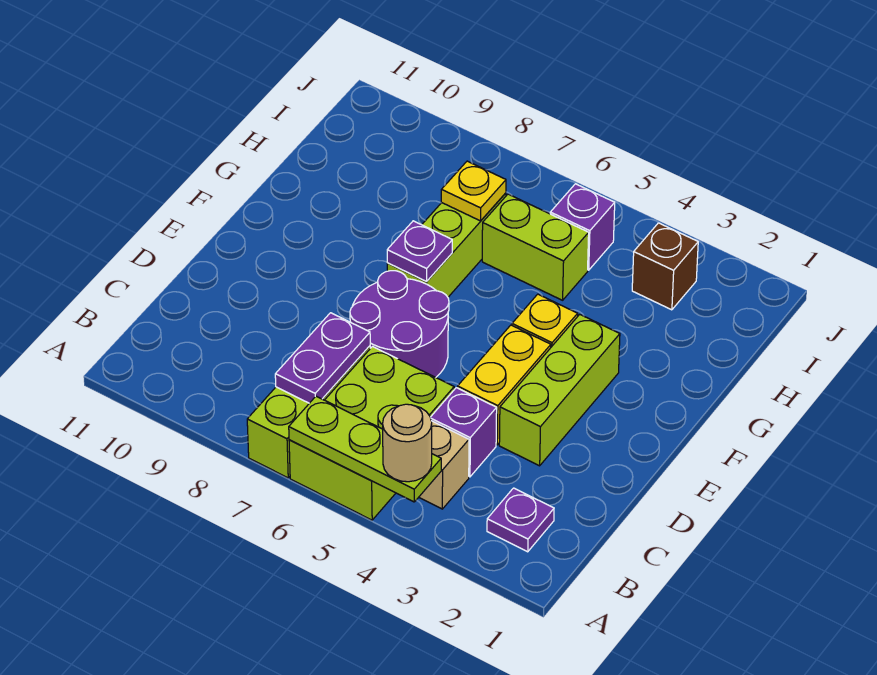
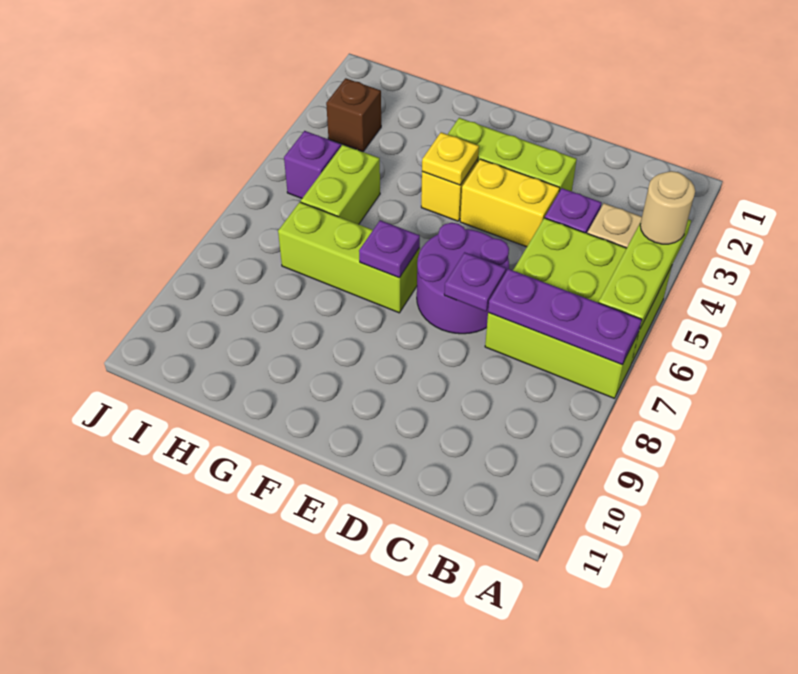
purple 1x1 plate [487,488,554,552] -> purple 1x1 plate moved to [444,252,506,311]
purple 1x2 plate [275,313,370,403] -> purple 1x3 plate [488,269,642,365]
yellow 1x1 plate [441,161,506,221] -> yellow 1x1 plate moved to [422,132,479,185]

